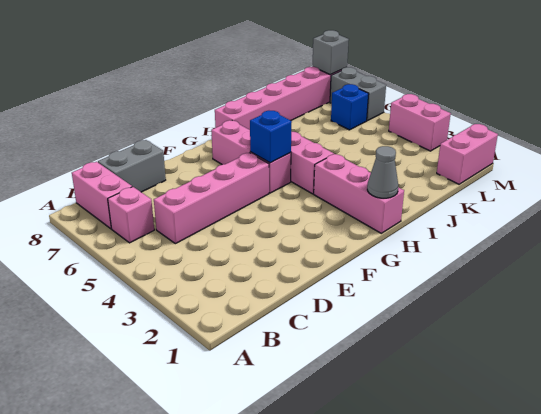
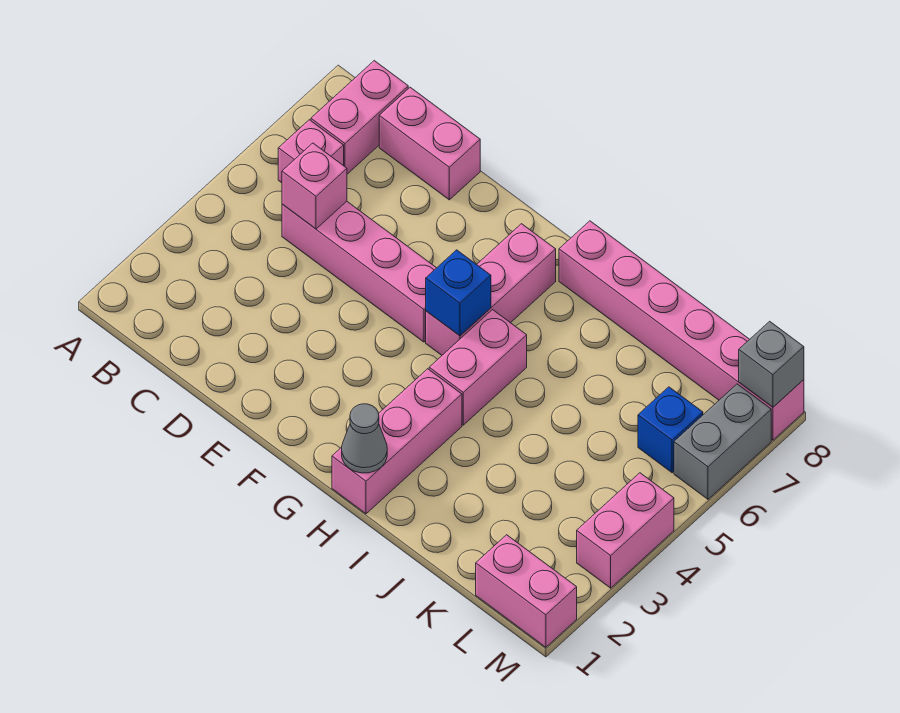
none -> pink 1x1 brick [282,143,347,229]
grey 1x2 brick [98,140,166,192] -> pink 1x2 brick [379,87,480,200]

